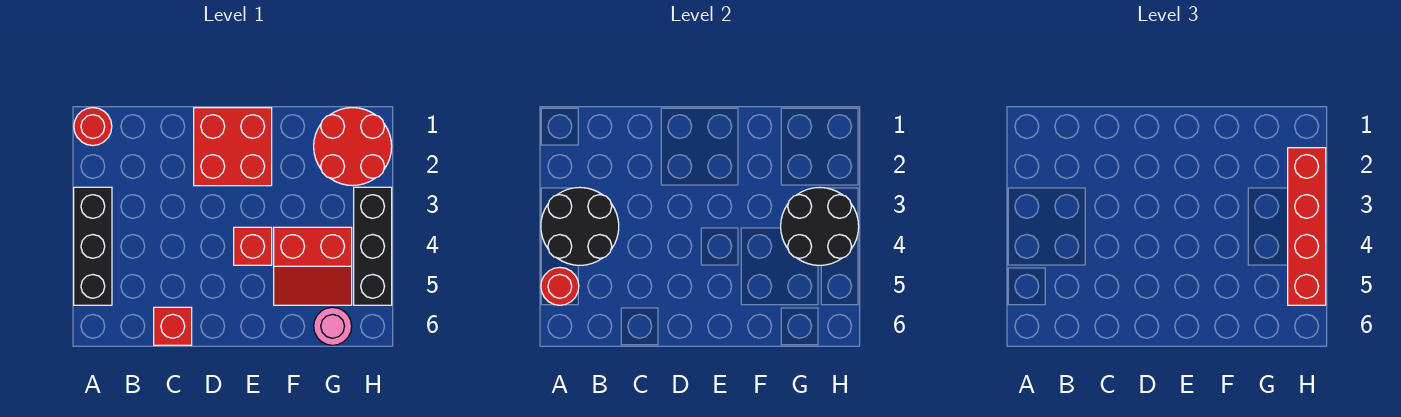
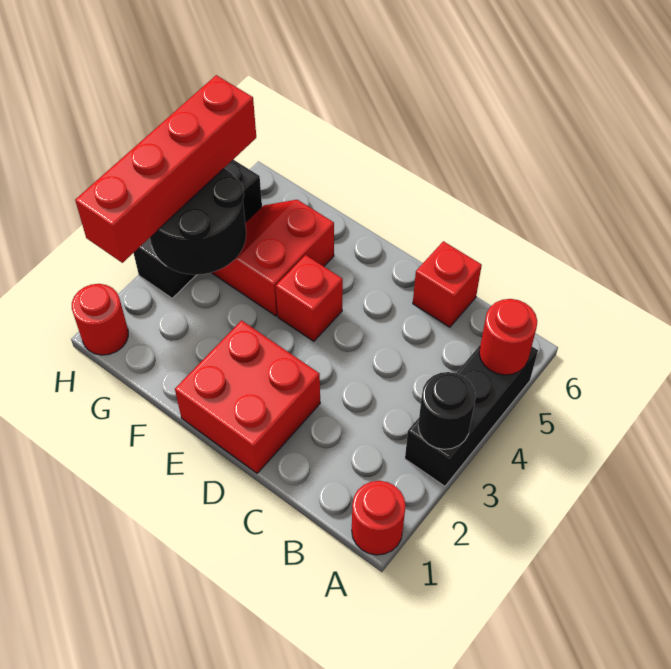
black 2x2 round brick [541,187,619,265] -> black 1x1 round brick [418,372,476,449]
red 2x2 slope [274,227,352,305] -> red 2x2 slope turned to [211,200,334,316]
red 2x2 round brick [314,108,392,186] -> red 1x1 round brick [72,284,128,355]
pink 1x1 round brick [314,307,352,345] -> none

